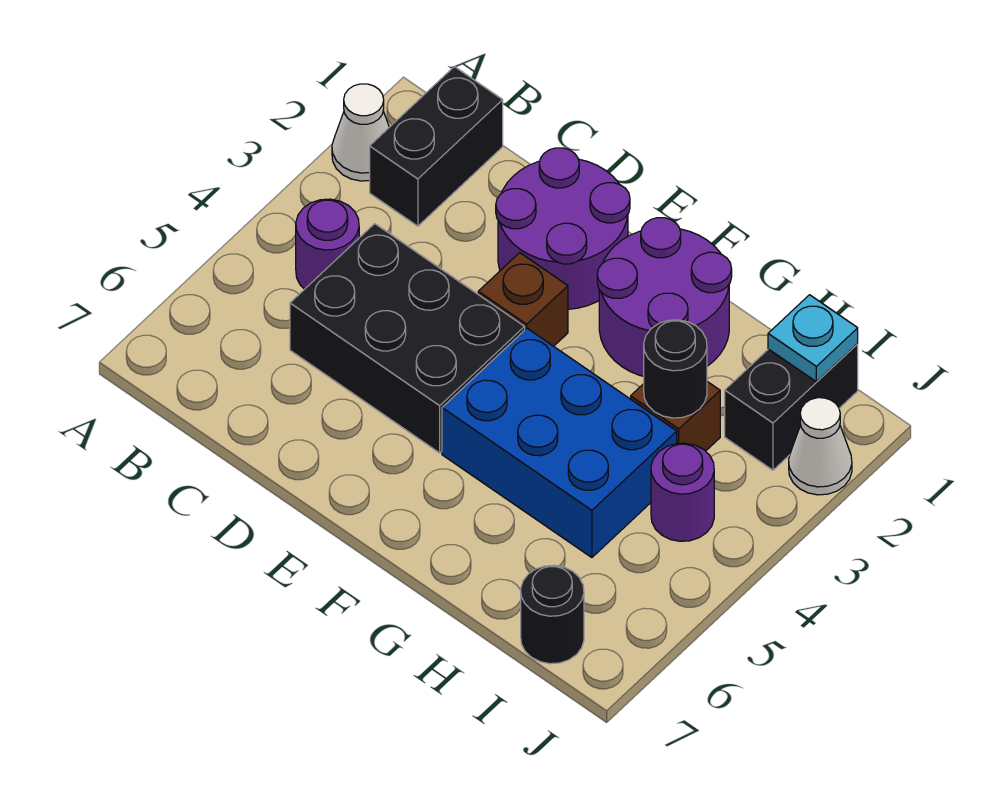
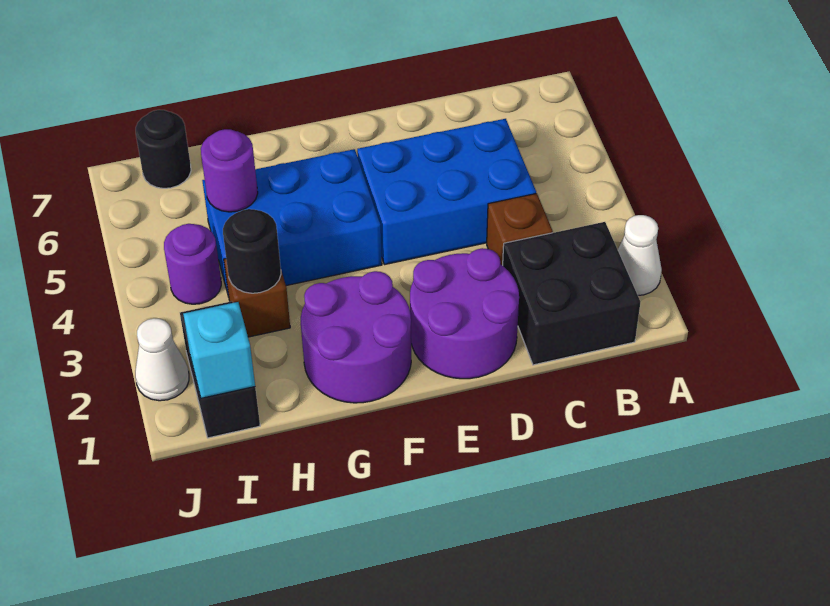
black 1x2 brick [370,67,503,226] -> black 2x2 brick [503,222,640,365]
purple 1x1 round brick [296,199,359,289] -> purple 1x1 round brick moved to [201,129,258,212]
black 2x3 brick [290,224,525,453] -> blue 2x3 brick [357,119,536,265]
brown 1x1 brick [478,253,568,346] -> brown 1x1 brick moved to [487,193,553,266]
cyan 1x1 plate [768,295,858,382] -> cyan 1x1 brick [183,302,255,398]

